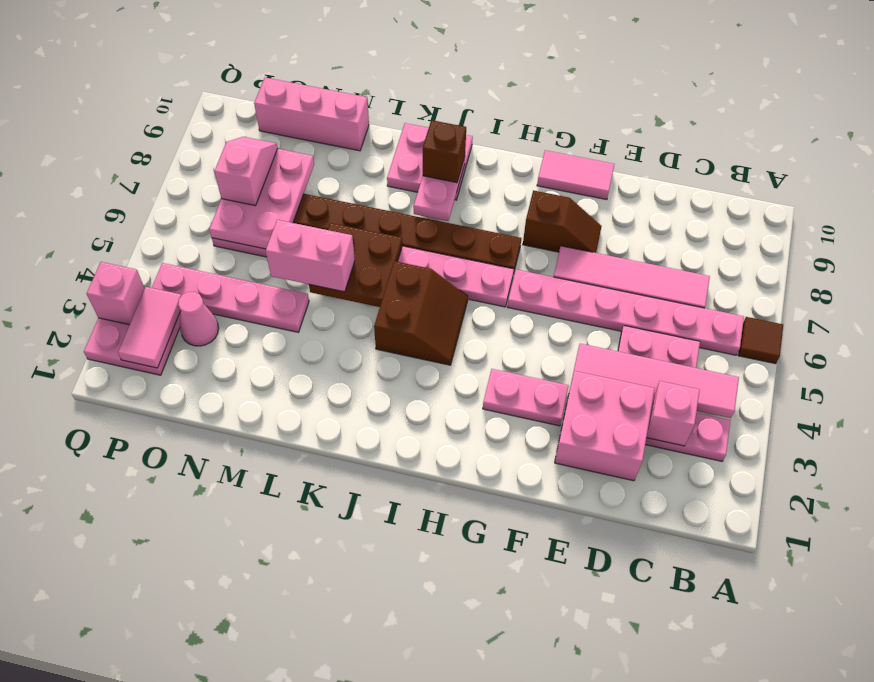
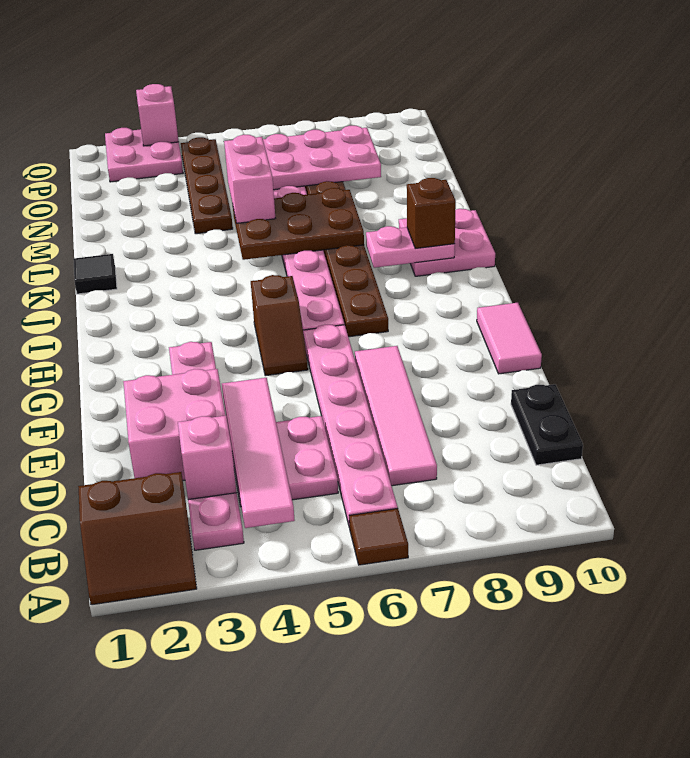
none -> black 1x2 plate [511,384,583,465]
brown 1x2 slope [523,190,602,253] -> brown 1x2 slope moved to [251,275,308,376]
brown 2x2 slope [374,261,468,365] -> brown 2x2 slope moved to [78,472,197,605]
none -> black 1x1 tile [73,254,117,294]
brown 2x2 plate [309,223,402,307] -> brown 2x3 plate [233,188,364,260]
pink 1x4 plate [152,263,309,332] -> brown 1x4 plate [181,137,233,234]
pink 1x3 brick [254,78,369,151] -> none
pink 1x1 cone [178,292,219,346] -> none
pink 1x2 slope [214,137,278,206] -> none
pink 1x2 tile [118,287,182,368] -> none

